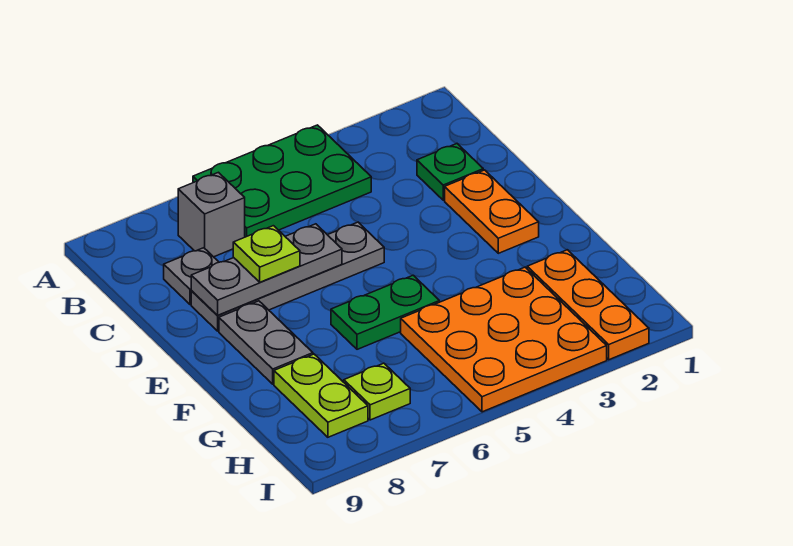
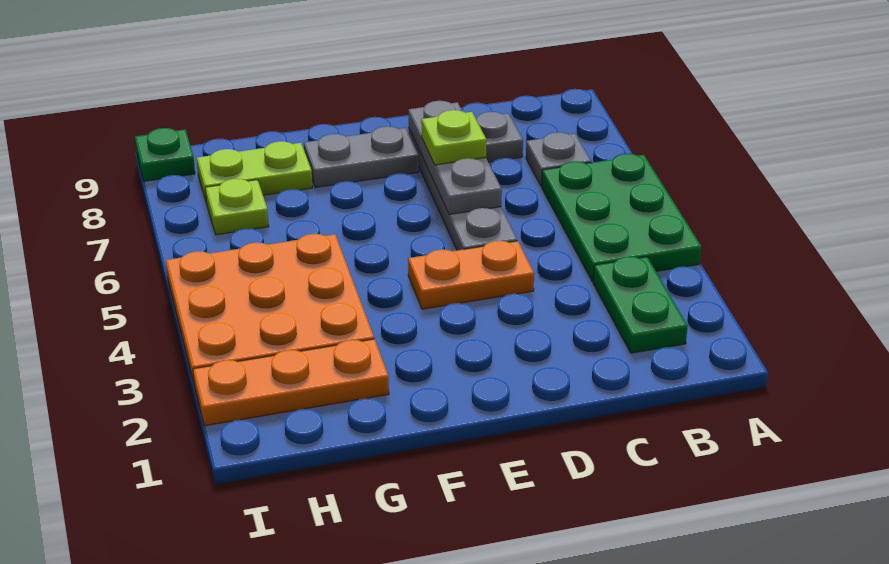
grey 1x1 brick [178,172,245,257] -> grey 1x1 plate [526,132,591,186]
green 1x1 plate [417,143,483,200] -> green 1x1 plate moved to [135,128,195,181]
orange 1x2 plate [445,170,539,253] -> orange 1x2 plate moved to [408,241,534,309]
green 1x2 plate [331,275,439,349] -> green 1x2 plate moved to [593,256,688,353]

